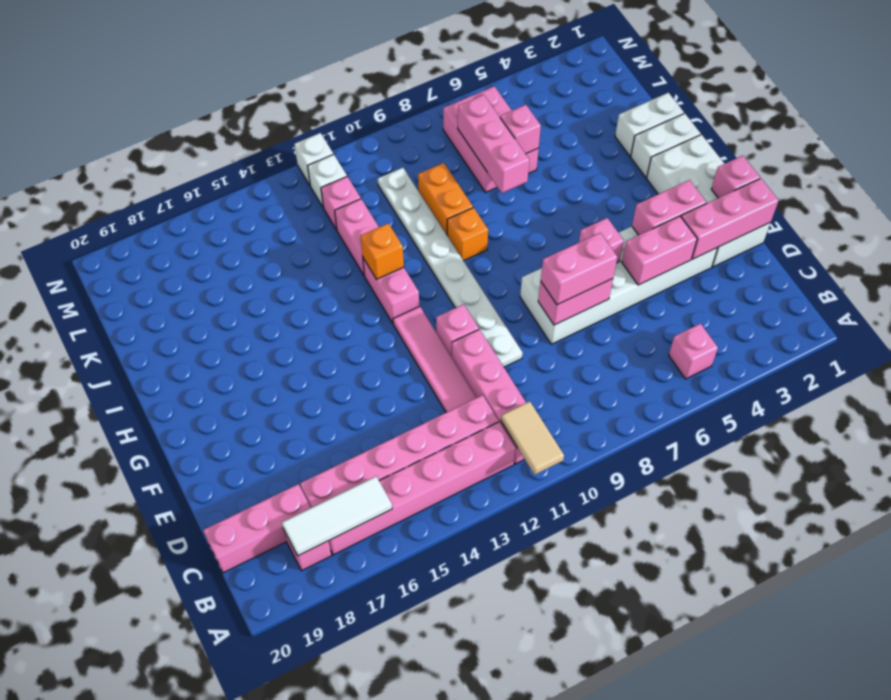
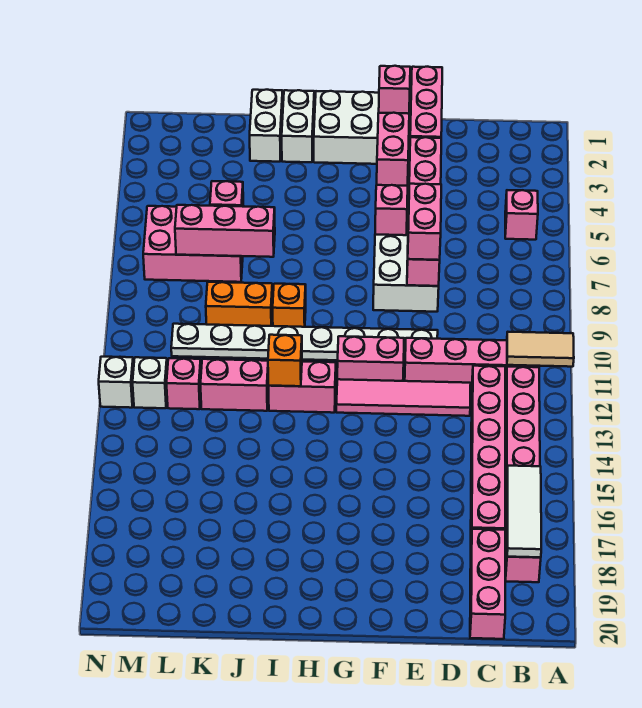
pink 1x1 brick [436,304,479,357] -> pink 1x2 brick [337,336,404,381]

